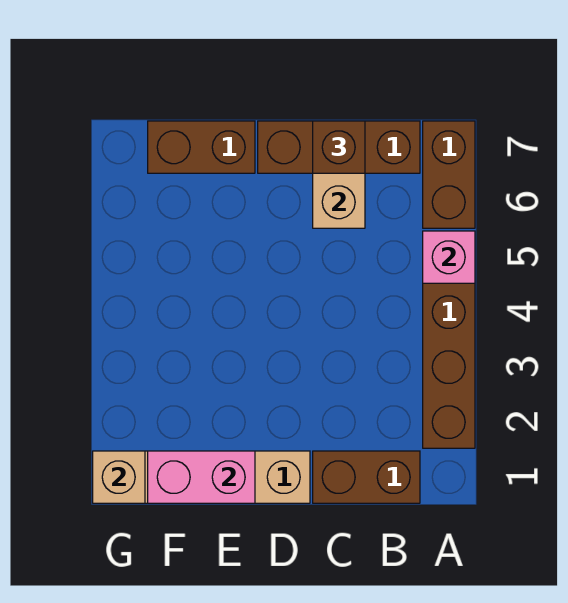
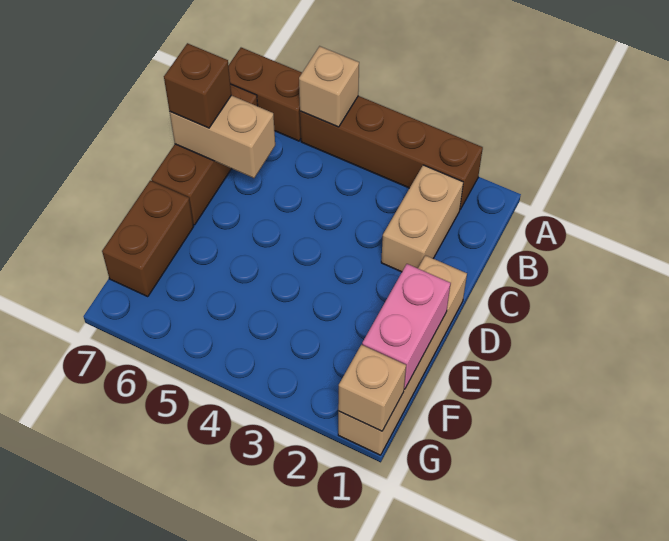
pink 1x1 brick [423,231,475,283] -> tan 1x1 brick [299,46,359,127]
brown 1x2 brick [313,451,420,503] -> none
none -> tan 1x2 brick [381,165,463,272]

